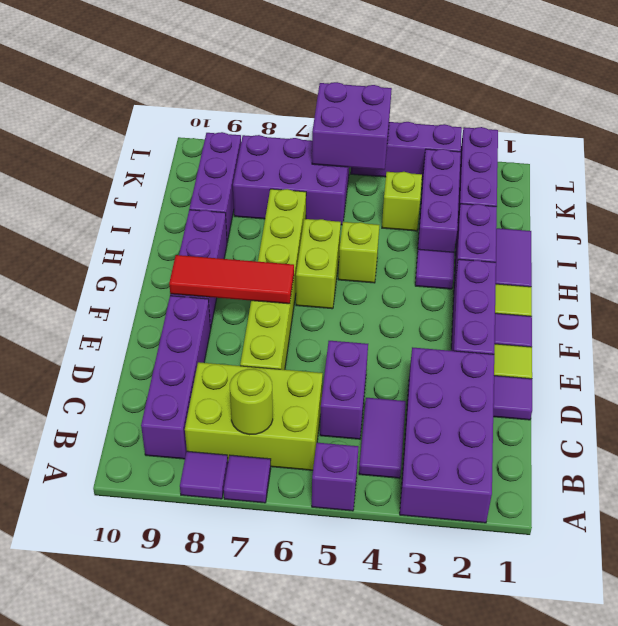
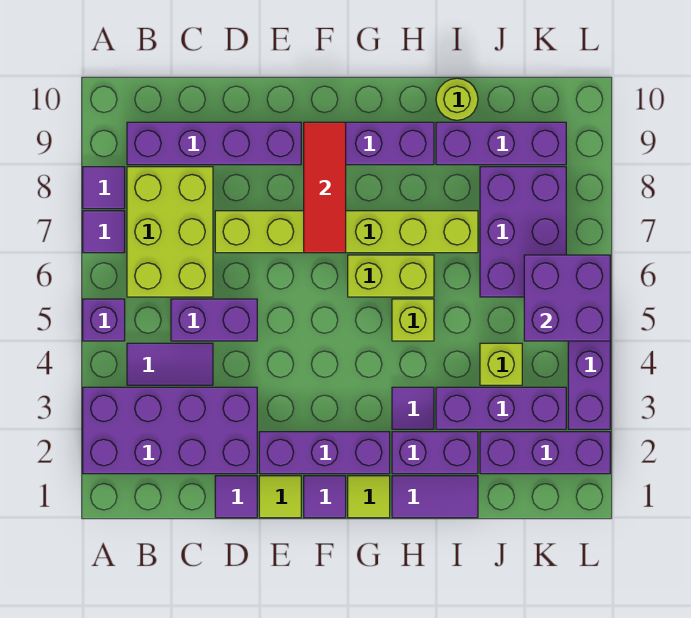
lime 1x1 round brick [230,369,273,435] -> lime 1x1 round brick moved to [436,78,478,120]

